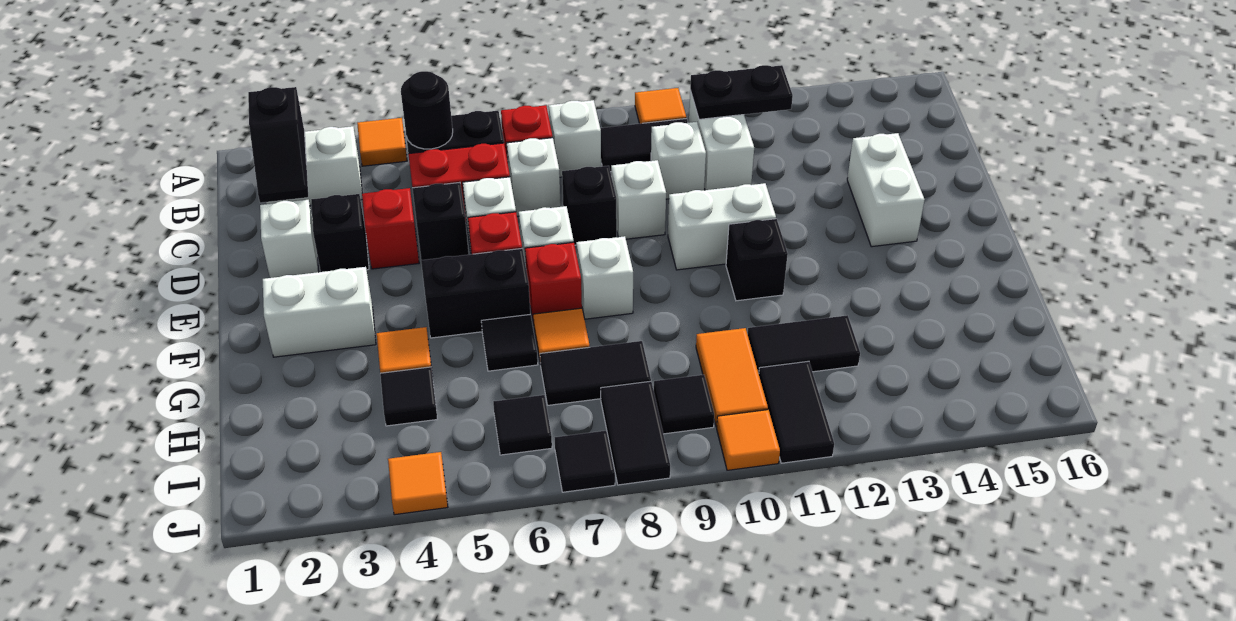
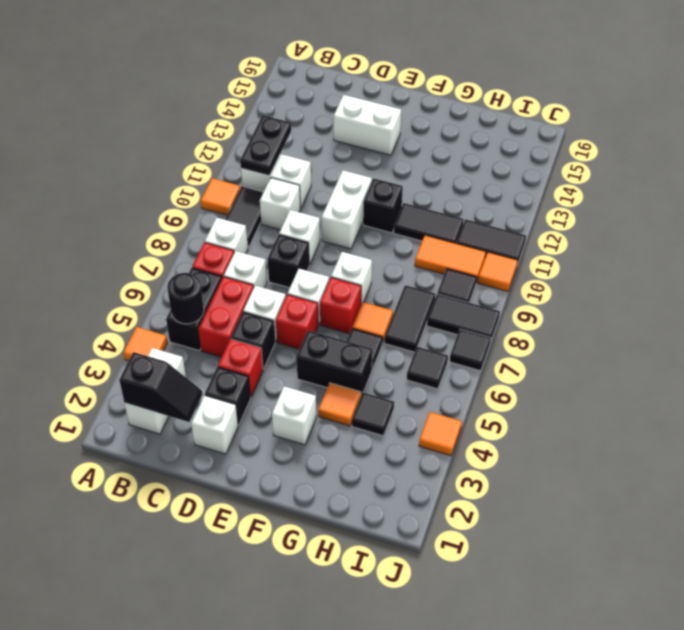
white 1x2 brick [263,267,376,357] -> white 1x1 brick [272,386,316,445]
black 1x2 brick [421,248,530,338] -> black 1x2 brick turned to [297,331,372,395]
black 1x2 tile [748,315,860,374] -> black 1x2 tile turned to [394,203,464,243]

